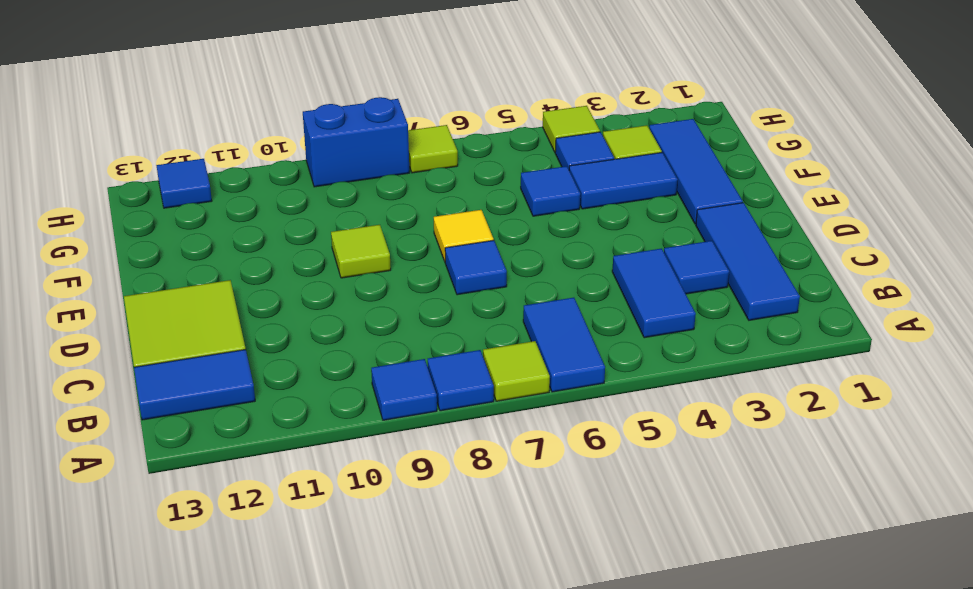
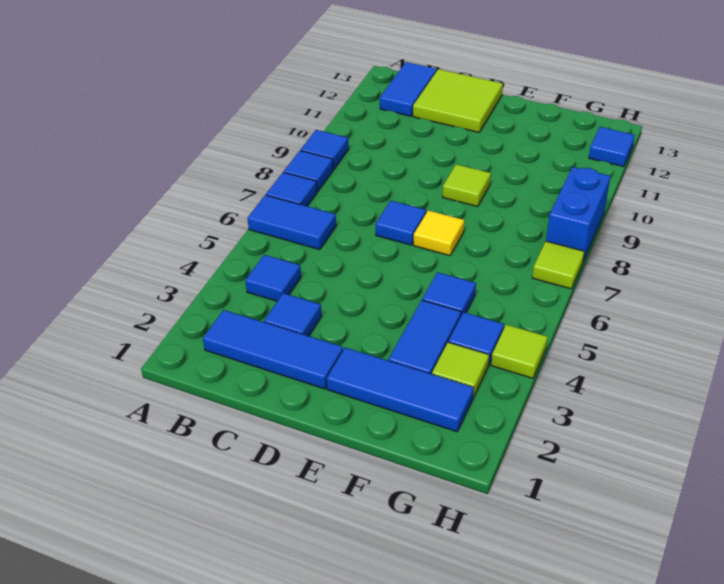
lime 1x1 tile [483,341,550,401] -> blue 1x1 tile [266,172,317,206]
blue 1x2 tile [612,249,696,338] -> blue 1x1 tile [245,255,301,301]

